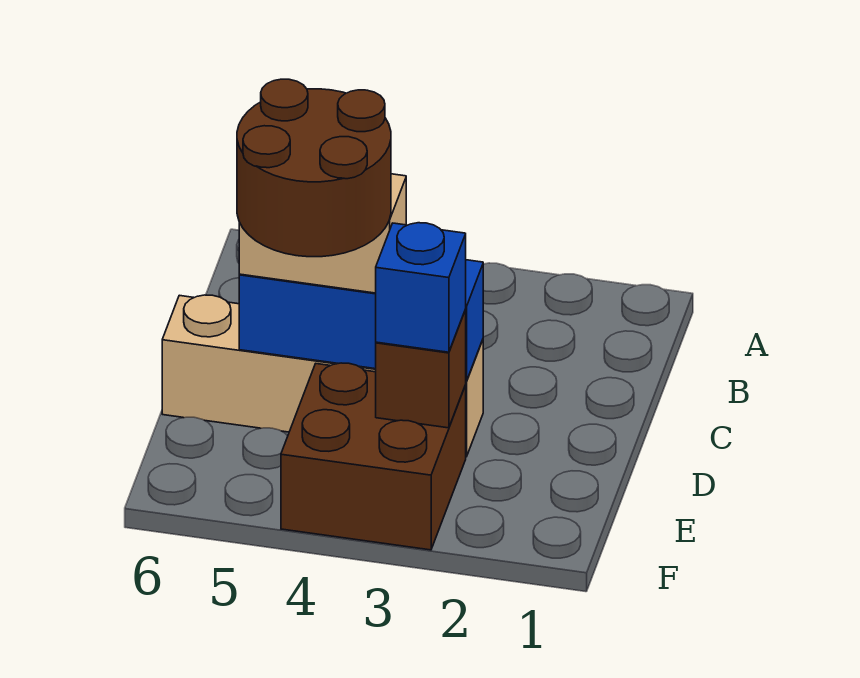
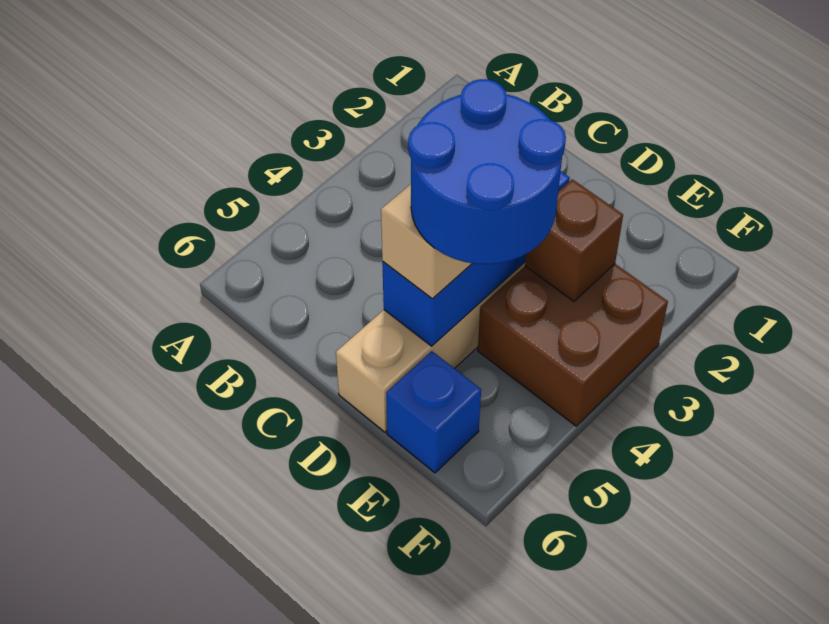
brown 2x2 round brick [237,79,391,257] -> blue 2x2 round brick [408,79,566,264]
blue 1x1 brick [376,223,466,352] -> blue 1x1 brick moved to [386,351,481,473]

